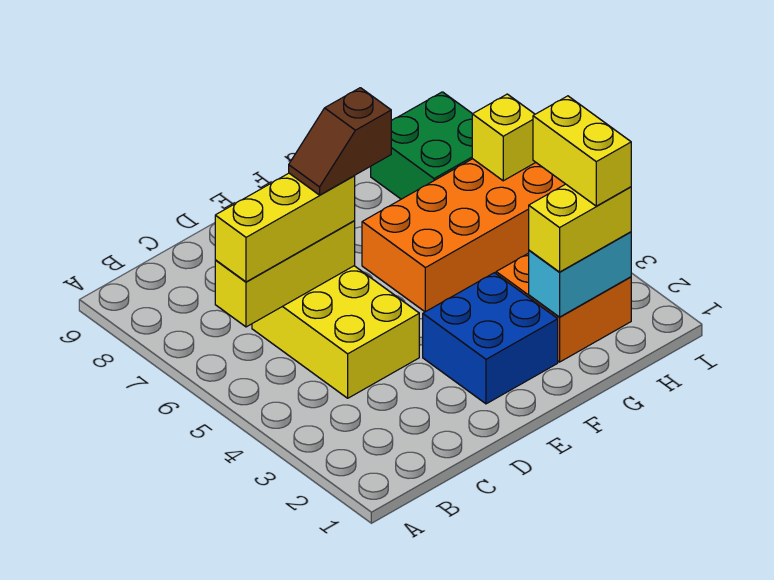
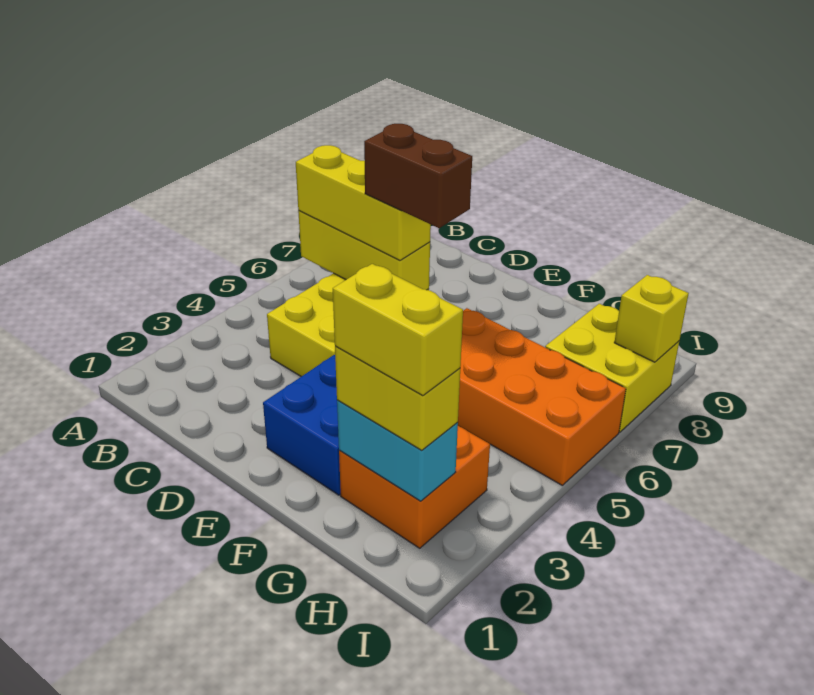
brown 1x2 slope [289,88,391,195] -> brown 1x2 brick [364,124,472,228]
yellow 1x2 brick [533,96,631,206] -> yellow 1x2 brick turned to [333,264,463,396]
green 2x2 brick [371,92,472,199] -> yellow 2x2 brick [545,304,679,432]
yellow 1x1 brick [472,94,536,181] -> yellow 1x1 brick moved to [614,275,689,362]

